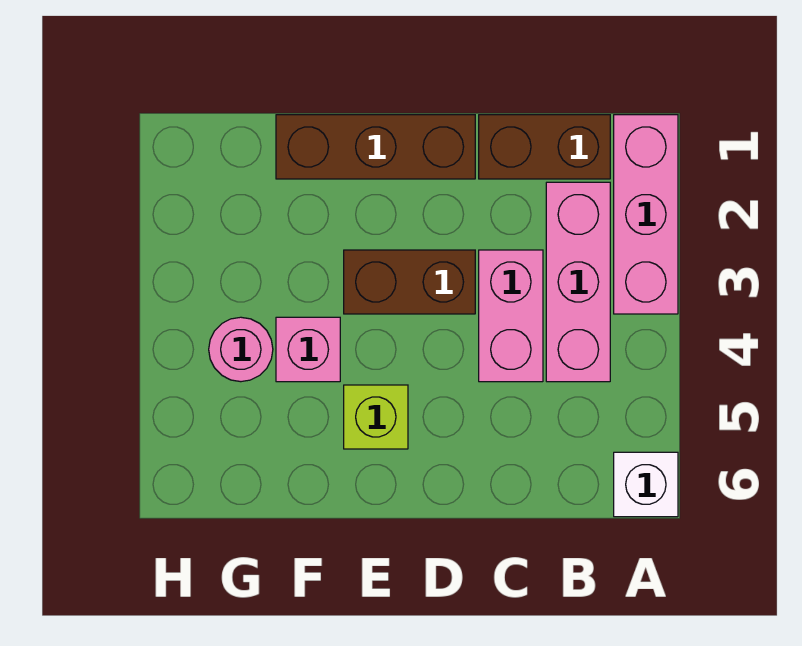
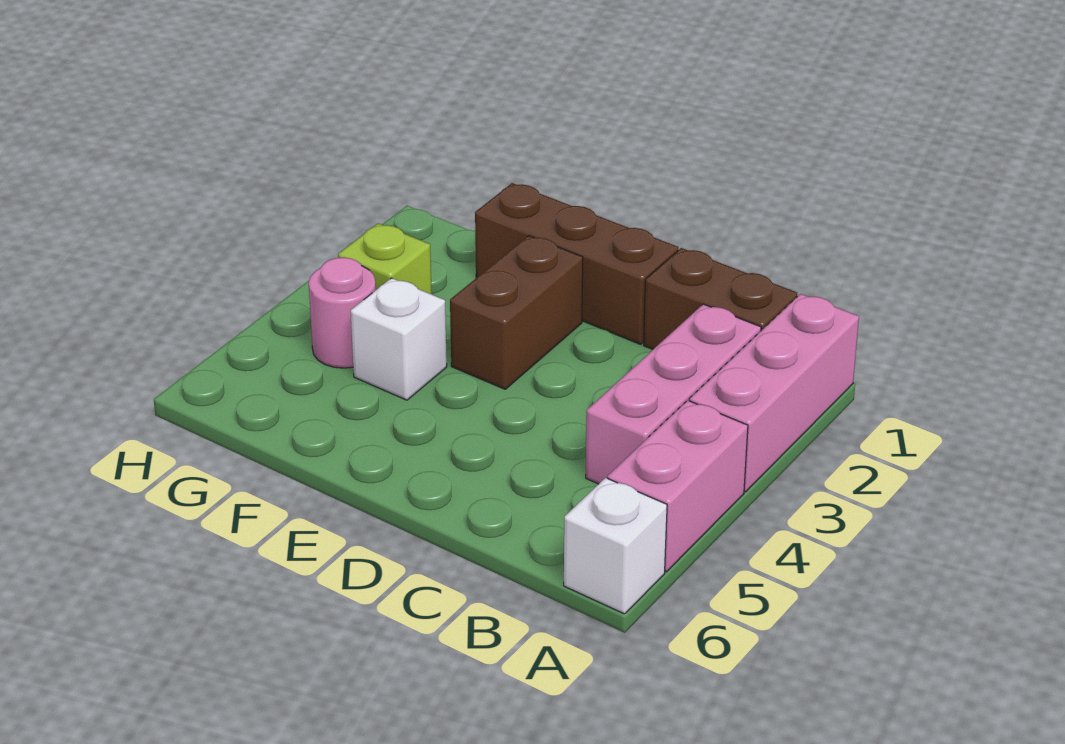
pink 1x2 brick [479,250,543,382] -> pink 1x2 brick moved to [607,400,748,572]
brown 1x2 brick [344,250,475,314] -> brown 1x2 brick turned to [450,236,583,389]
lime 1x1 brick [344,385,408,449] -> lime 1x1 brick moved to [338,223,432,294]
pink 1x1 brick [276,317,340,382] -> white 1x1 brick [351,278,447,400]

